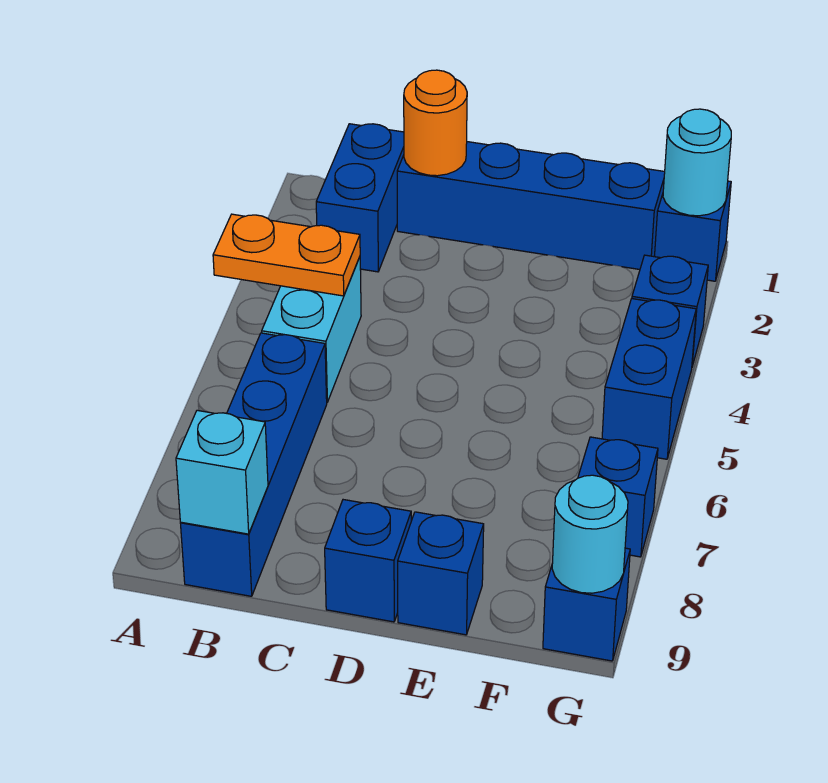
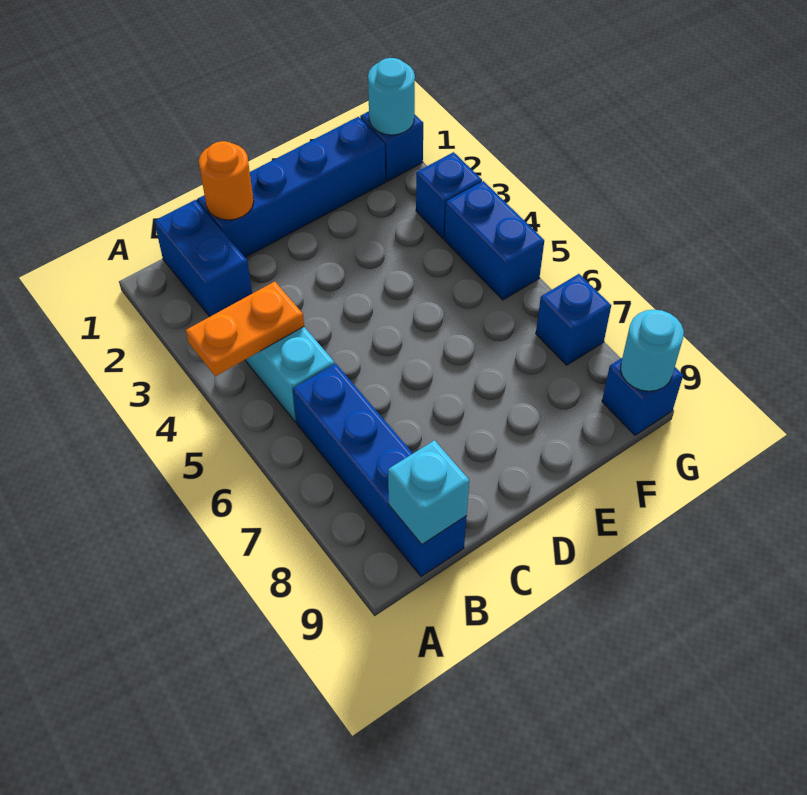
blue 1x1 brick [325,500,411,622] -> none
blue 1x1 brick [398,512,484,635] -> none

